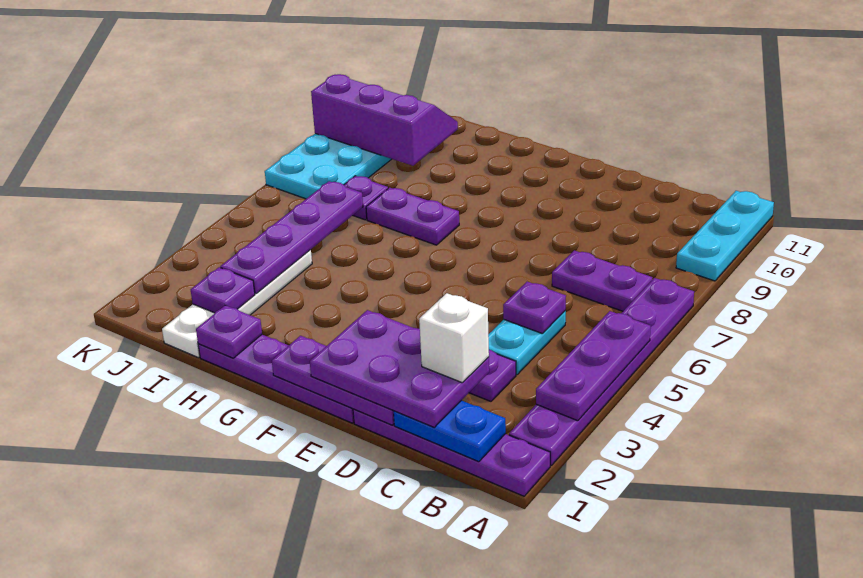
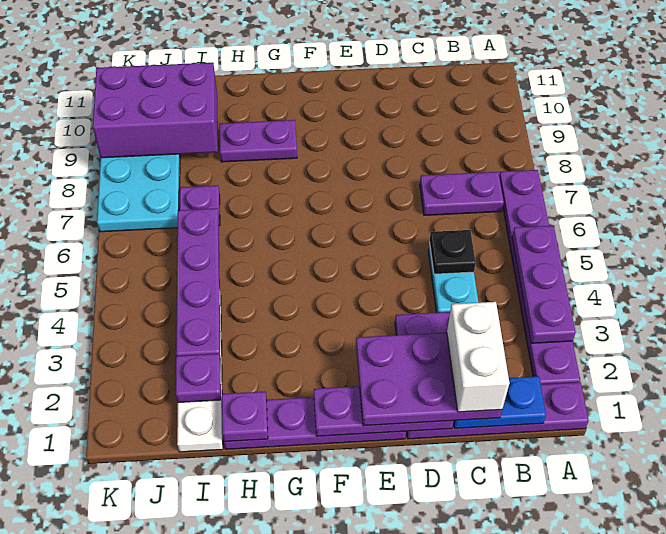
cyan 1x3 plate [676,191,774,281] -> none
white 1x1 brick [419,293,489,382] -> white 1x2 brick [447,302,509,412]
purple 1x1 plate [503,282,566,334] -> black 1x1 plate [430,230,476,274]
purple 1x2 plate [366,188,459,245] -> purple 1x2 plate moved to [219,120,297,162]
purple 2x3 slope [311,74,458,166] -> purple 2x3 brick [93,63,218,158]

